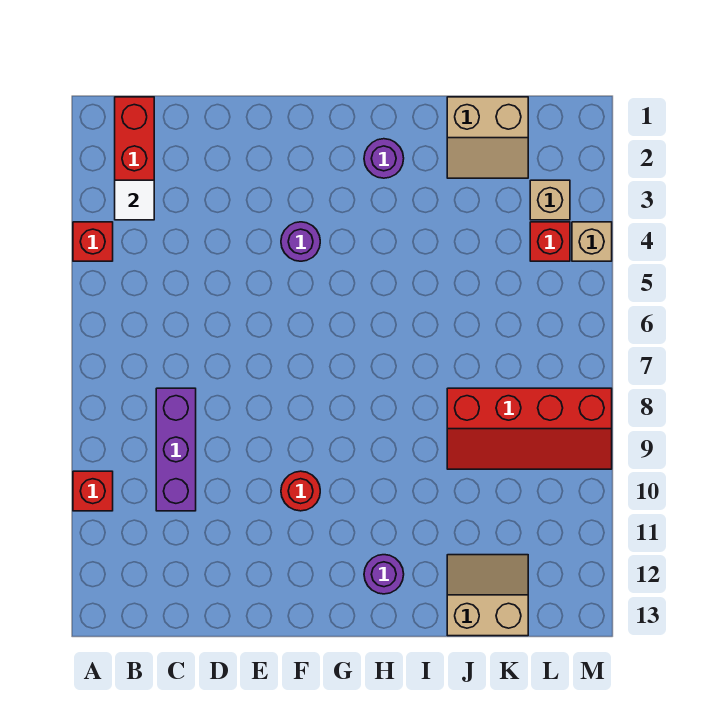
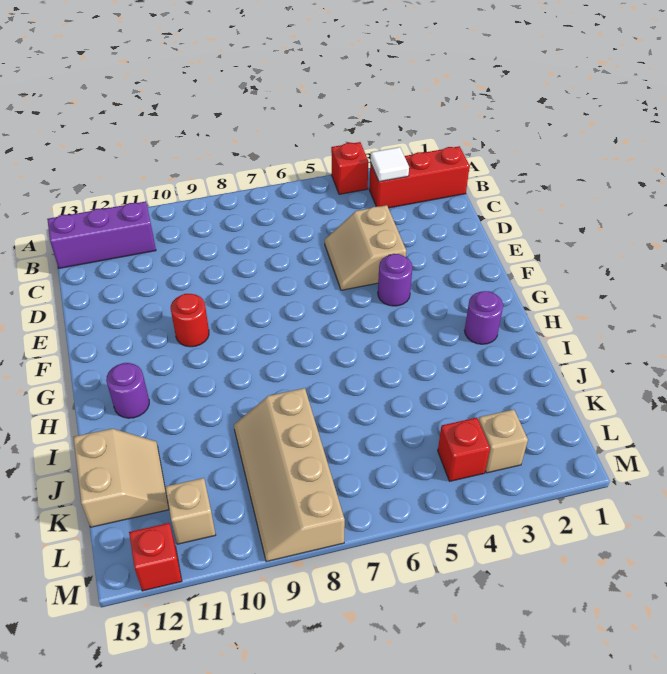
red 1x1 brick [73,471,113,511] -> red 1x1 brick moved to [129,523,182,591]
purple 1x3 brick [156,388,196,511] -> purple 1x3 brick moved to [47,201,156,268]
tan 2x2 slope [447,97,528,178] -> tan 2x2 slope moved to [325,205,406,290]
red 2x4 slope [447,388,612,469] -> tan 2x4 slope [234,388,345,562]
tan 1x1 brick [572,222,612,261] -> tan 1x1 brick moved to [165,478,216,544]

